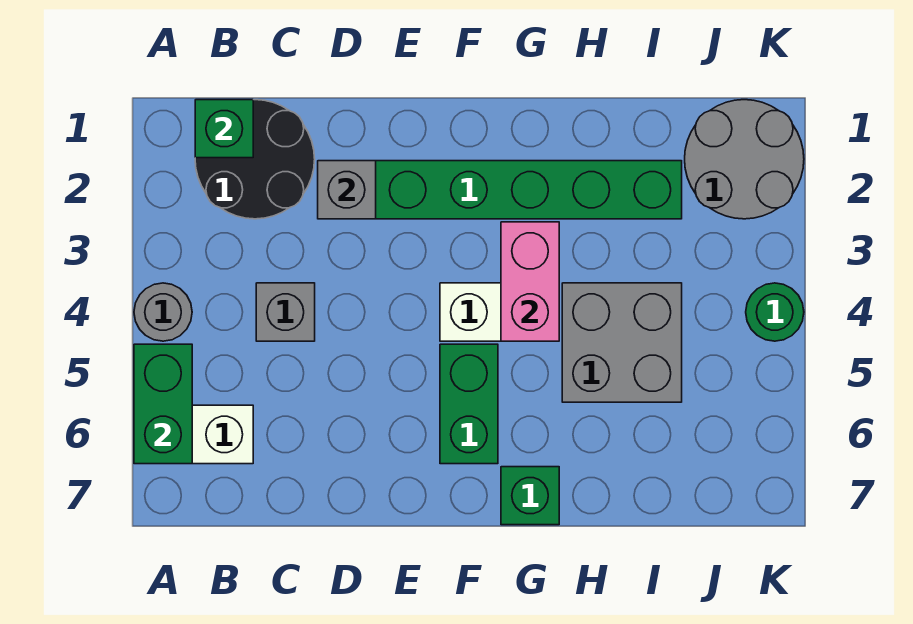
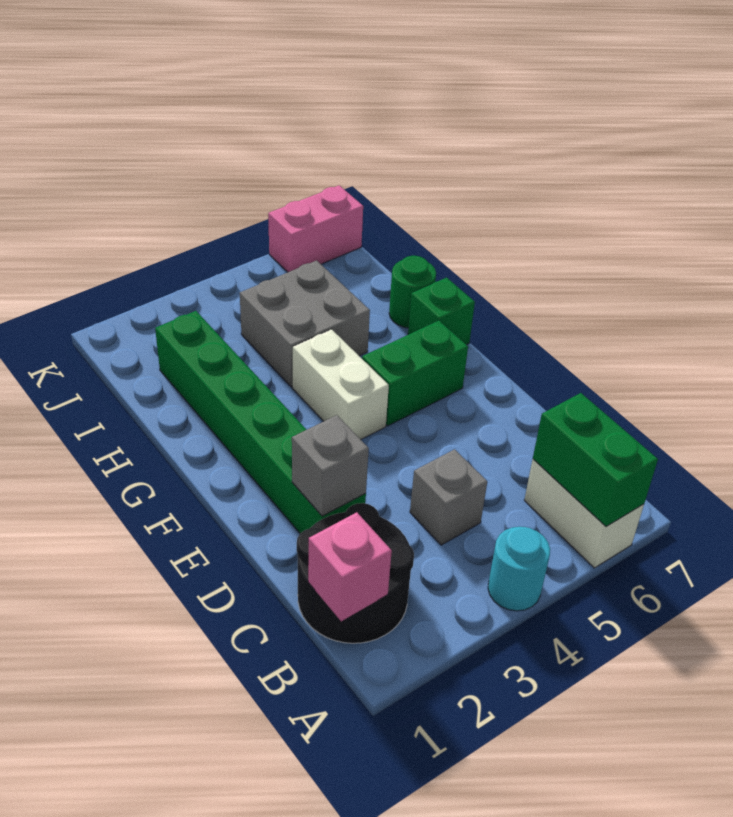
grey 1x1 round brick [134,283,192,341] -> cyan 1x1 round brick [488,527,550,611]
green 1x2 brick [134,344,192,464] -> green 1x2 brick turned to [533,393,658,527]
green 1x1 brick [195,100,253,158] -> pink 1x1 brick [308,512,392,621]
pink 1x2 brick [501,222,559,341] -> pink 1x2 brick moved to [268,185,363,272]
grey 2x2 round brick [685,100,804,219] -> none
green 1x1 round brick [746,283,804,341] -> green 1x1 round brick moved to [389,256,436,328]

